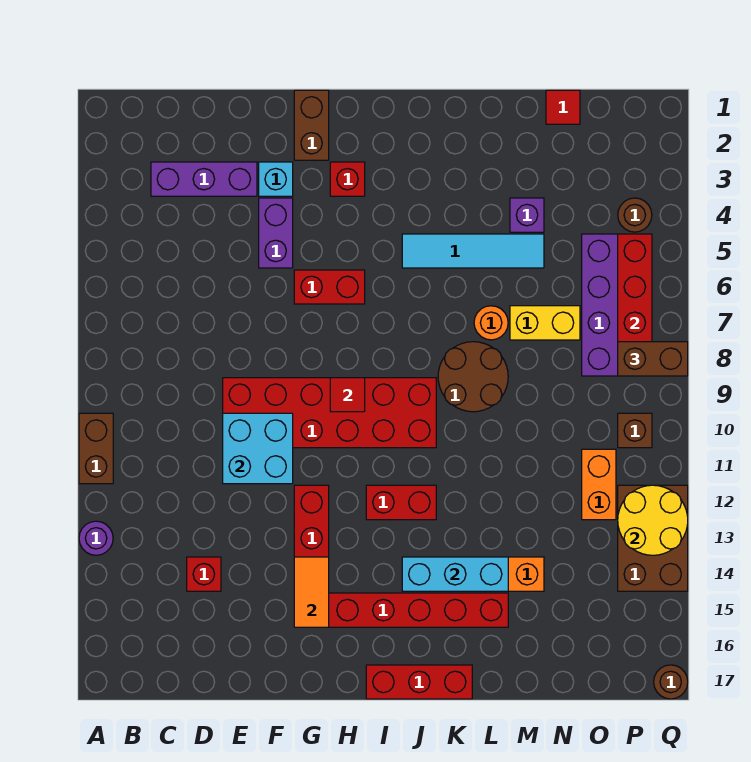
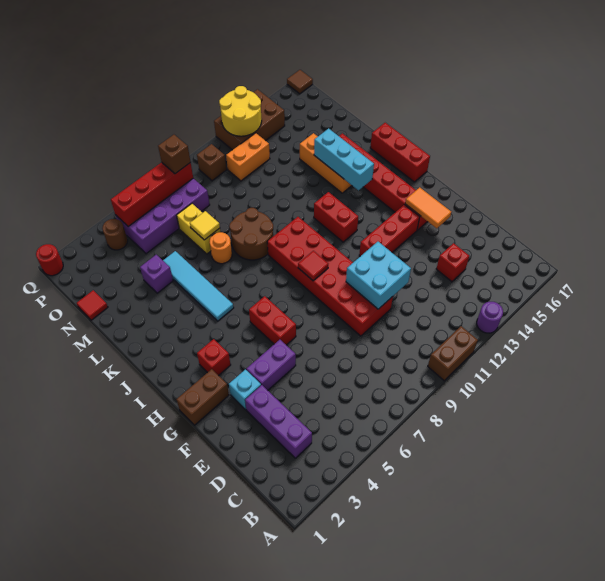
orange 1x2 tile [294,557,329,627] -> orange 1x2 tile turned to [405,187,451,228]
none -> yellow 1x1 tile [190,211,220,240]
brown 1x2 brick [618,342,688,376] -> brown 1x1 brick [158,135,190,174]
none -> red 1x1 round brick [36,244,63,276]
brown 1x1 round brick [654,665,688,699] -> brown 1x1 tile [287,70,313,94]

